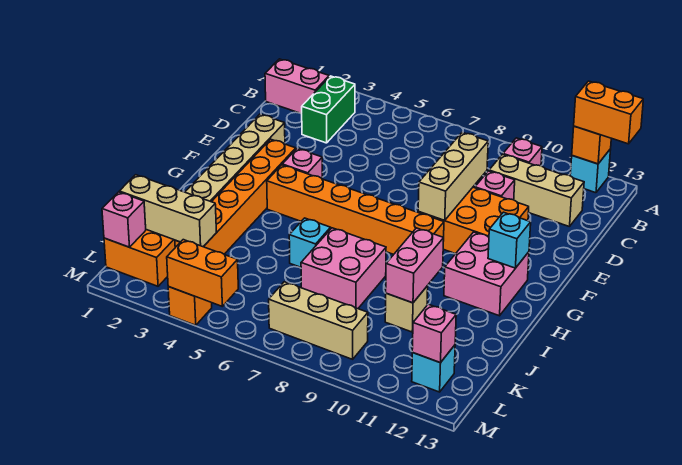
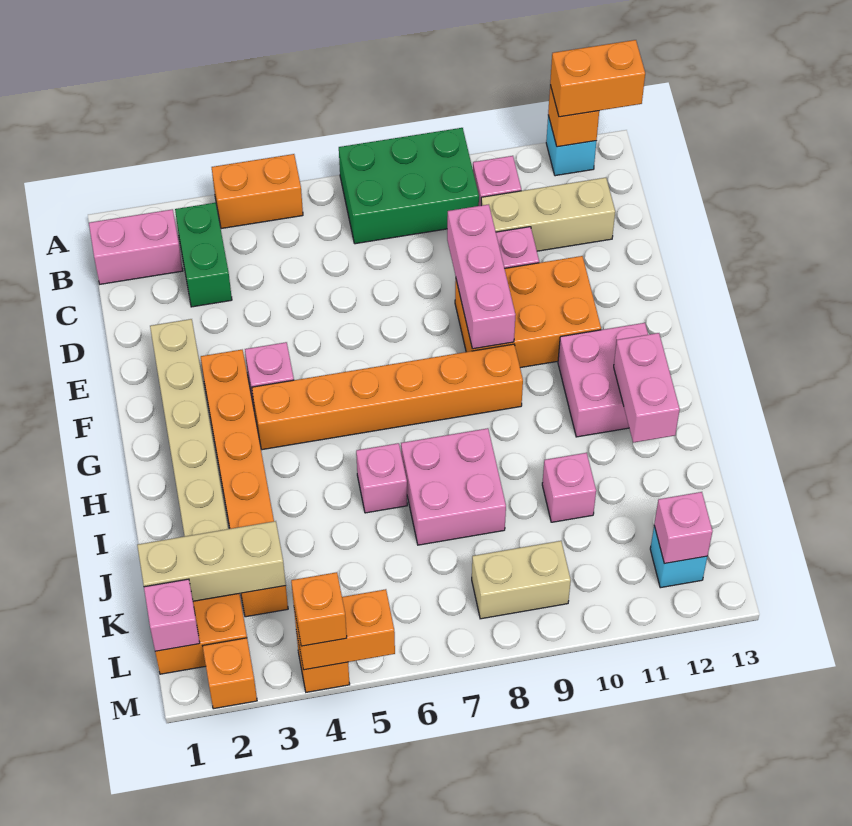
none -> orange 1x2 brick [212,154,303,229]
none -> green 2x3 brick [339,128,479,244]
tan 1x3 brick [418,132,488,220] -> pink 1x3 brick [447,204,515,349]
cyan 1x1 brick [488,212,531,268] -> none
cyan 1x1 brick [289,218,331,267] -> pink 1x1 brick [356,443,407,513]
pink 1x2 brick [386,228,444,303] -> pink 1x2 brick moved to [614,333,680,443]
tan 1x1 brick [385,286,428,332] -> pink 1x1 brick [542,453,596,522]
tan 1x3 brick [269,282,368,359] -> tan 1x2 brick [472,541,571,619]
none -> orange 1x1 brick [203,638,257,709]
none -> orange 1x1 brick [291,572,347,646]

